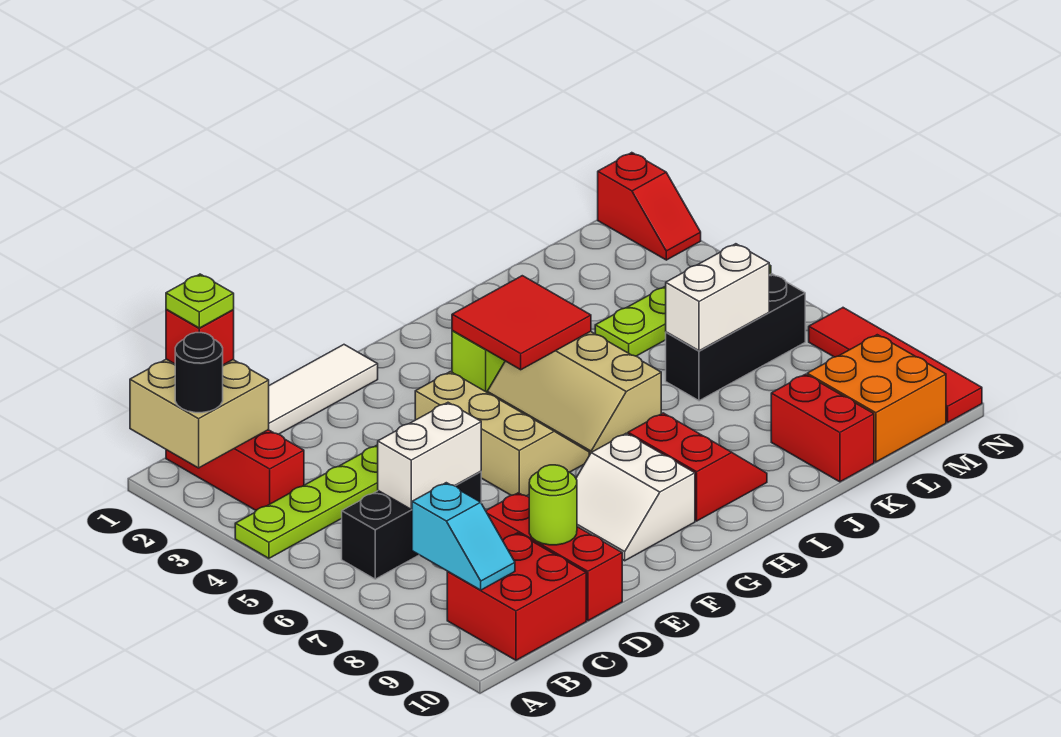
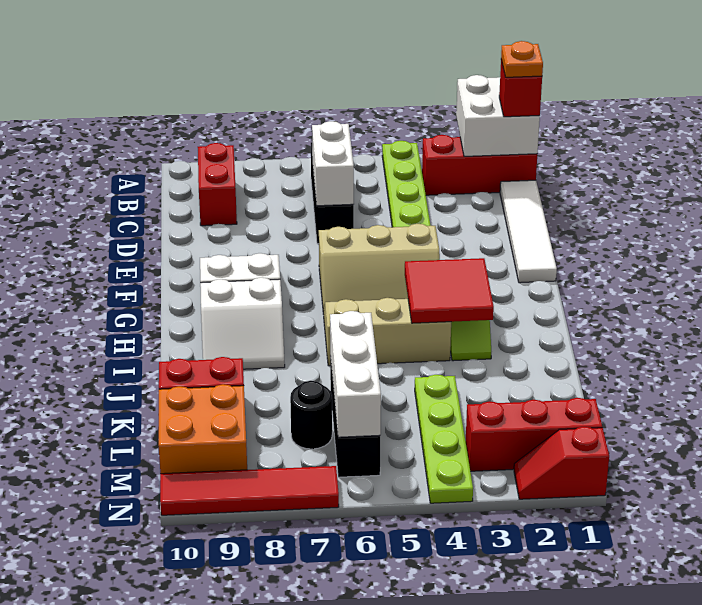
tan 2x2 brick [130,359,269,468] -> white 2x2 brick [456,75,540,156]
black 1x1 round brick [175,333,223,413] -> black 1x1 round brick moved to [290,381,332,449]
lime 1x1 plate [166,274,234,328] -> orange 1x1 plate [501,41,543,77]
cyan 1x2 slope [412,483,515,590] -> none
red 2x2 brick [447,533,586,660] -> red 1x2 brick [198,143,237,226]
red 1x3 brick [486,493,622,621] -> red 1x3 brick moved to [466,398,602,471]
lime 1x1 round brick [529,465,577,545] -> none
red 2x2 slope [628,413,767,521] -> white 2x2 slope [200,278,285,369]
white 1x2 brick [666,244,769,351] -> white 1x3 brick [330,311,381,437]

